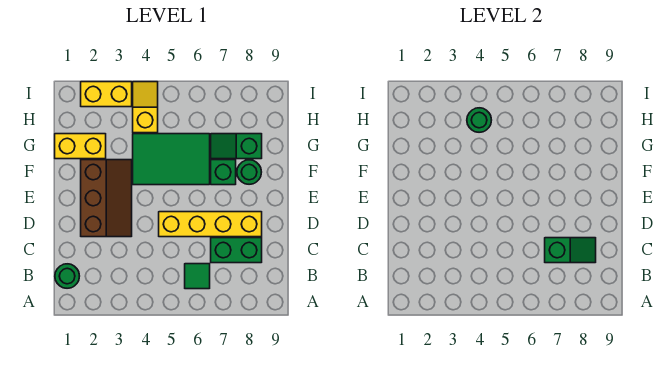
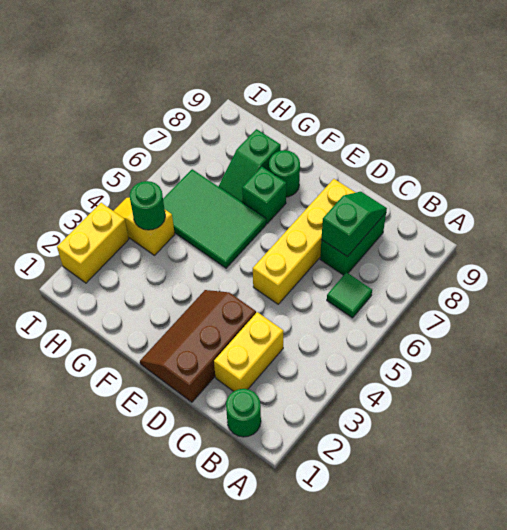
brown 2x3 slope [81,160,132,237] -> brown 2x3 slope turned to [140,290,256,402]
green 2x3 tile [133,134,210,185] -> green 2x3 tile turned to [163,169,266,268]
yellow 1x2 brick [55,134,106,159] -> yellow 1x2 brick moved to [214,312,283,391]

